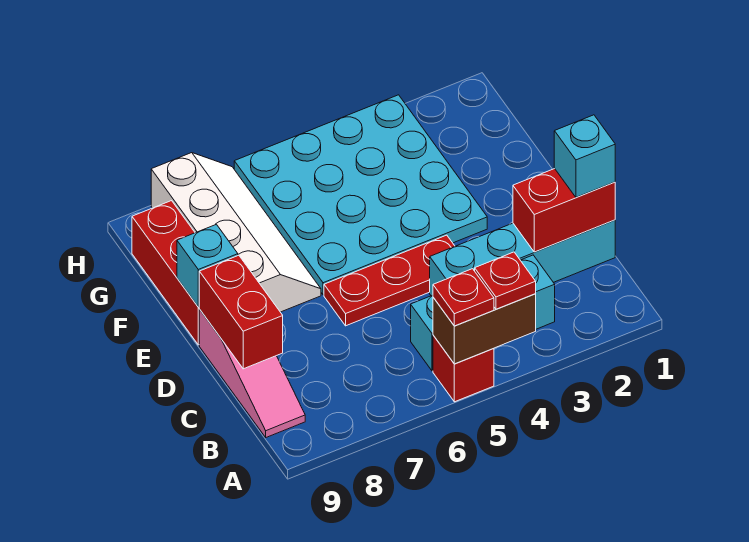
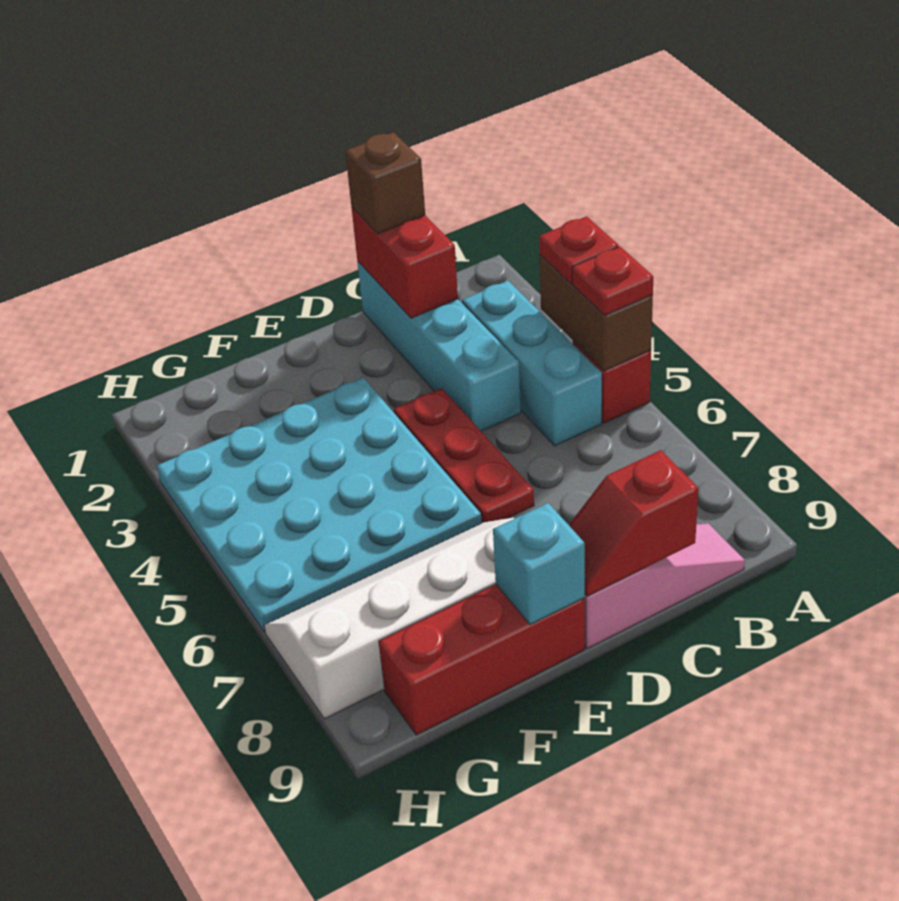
cyan 1x1 brick [554,115,615,197] -> brown 1x1 brick [345,132,425,234]
red 1x2 brick [199,255,283,369] -> red 1x2 slope [569,450,698,596]

